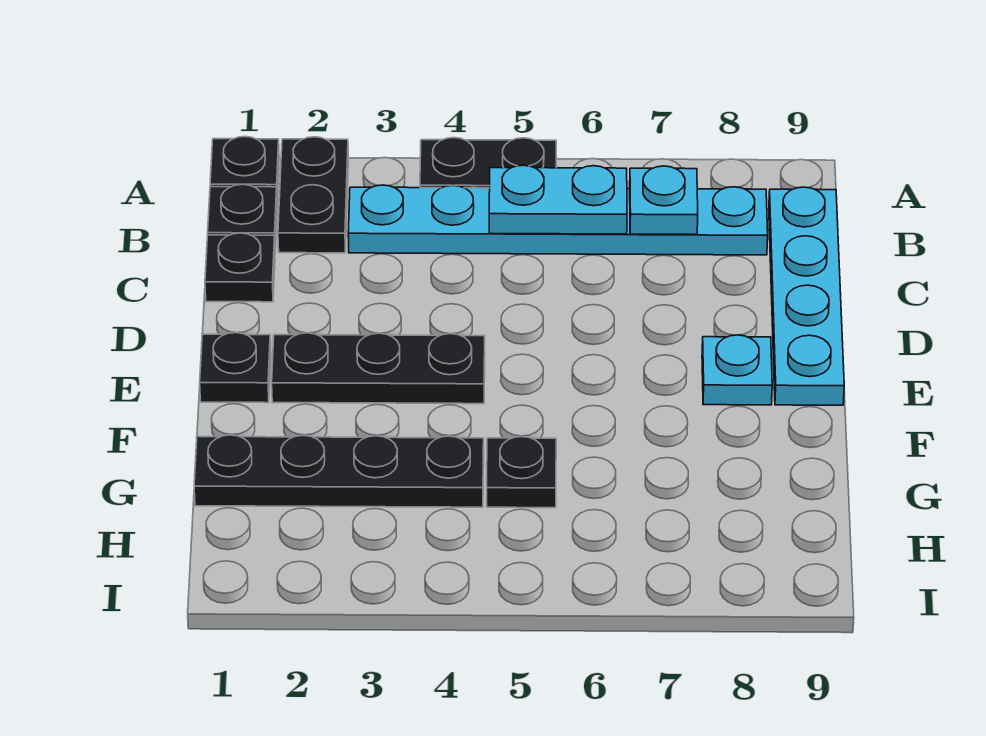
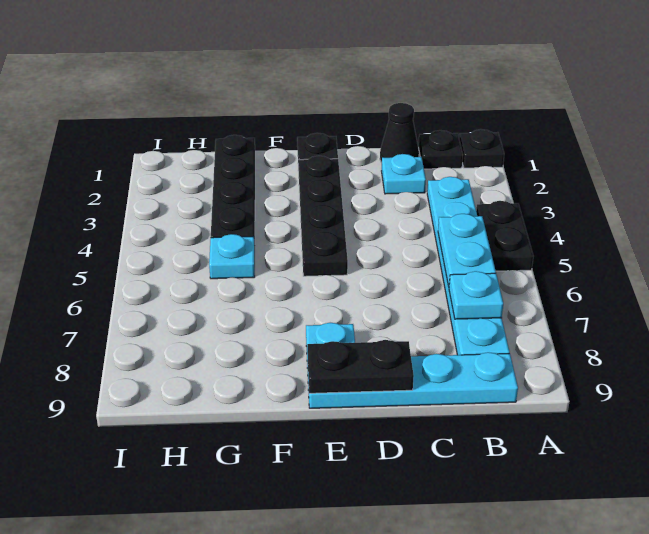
black 1x2 plate [278,137,348,253] -> black 1x2 plate moved to [307,340,414,393]
black 1x1 plate [205,233,275,302] -> black 1x1 cone [380,103,419,163]
none -> cyan 1x1 plate [382,154,426,194]
black 1x3 plate [272,333,485,404] -> black 1x4 plate [298,156,348,276]
black 1x1 plate [487,437,556,508] -> cyan 1x1 plate [209,234,255,279]

